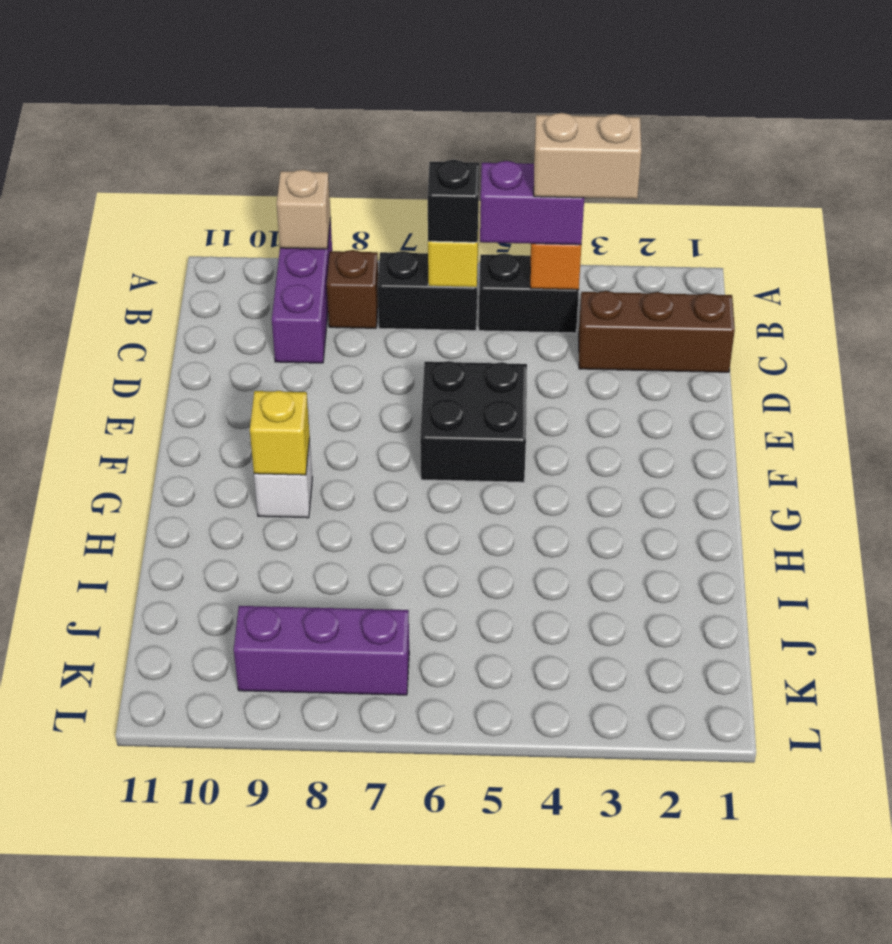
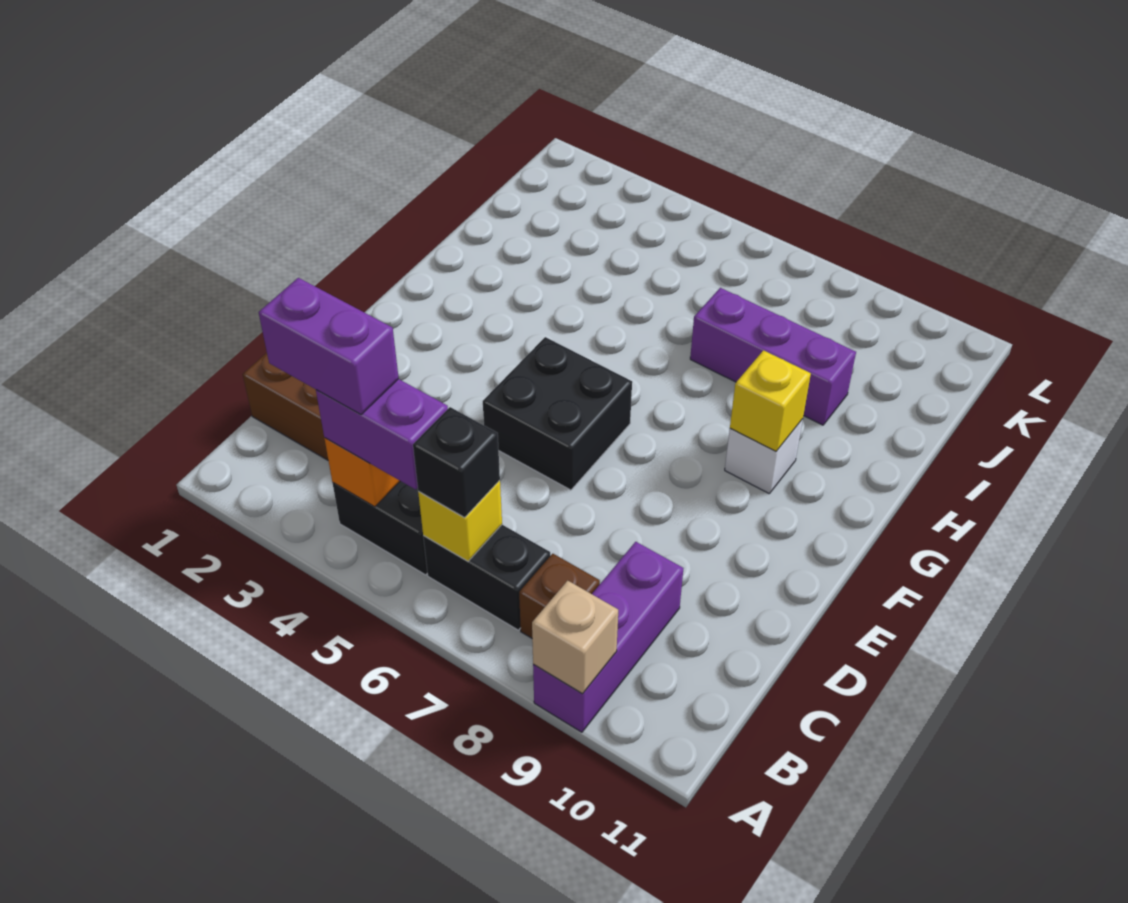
tan 1x2 brick [534,113,641,199] -> purple 1x2 brick [259,278,399,415]
purple 1x3 brick [234,606,409,695] -> purple 1x3 brick moved to [690,288,856,425]

